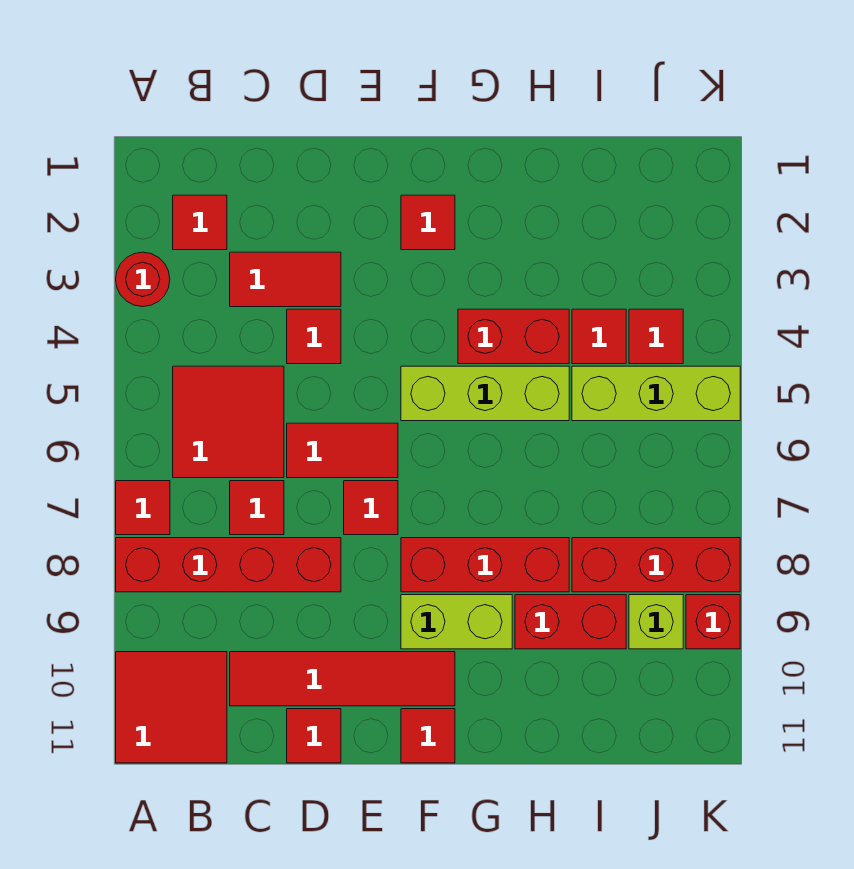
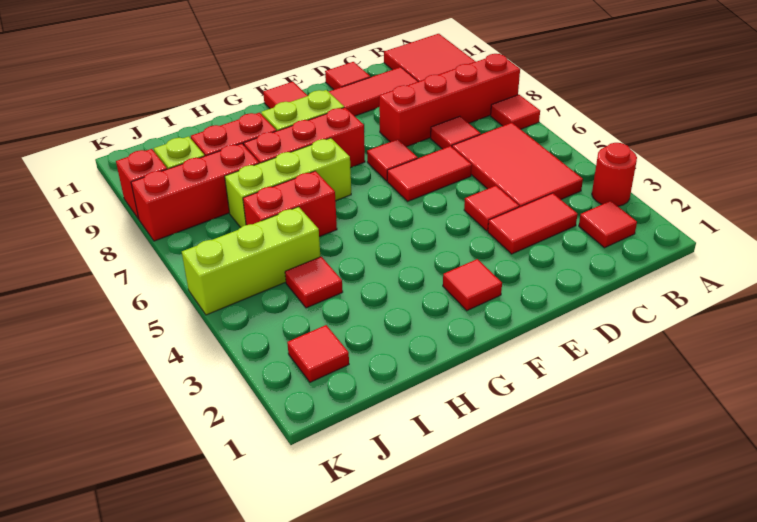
red 2x2 tile [173,366,284,478] -> red 2x3 tile [452,123,583,207]
lime 1x3 brick [401,366,569,421] -> lime 1x3 brick moved to [225,138,351,227]
red 1x2 brick [458,309,569,364] -> red 1x2 brick moved to [243,171,337,237]
red 1x1 tile [629,309,683,364] -> red 1x1 tile moved to [287,325,349,382]

